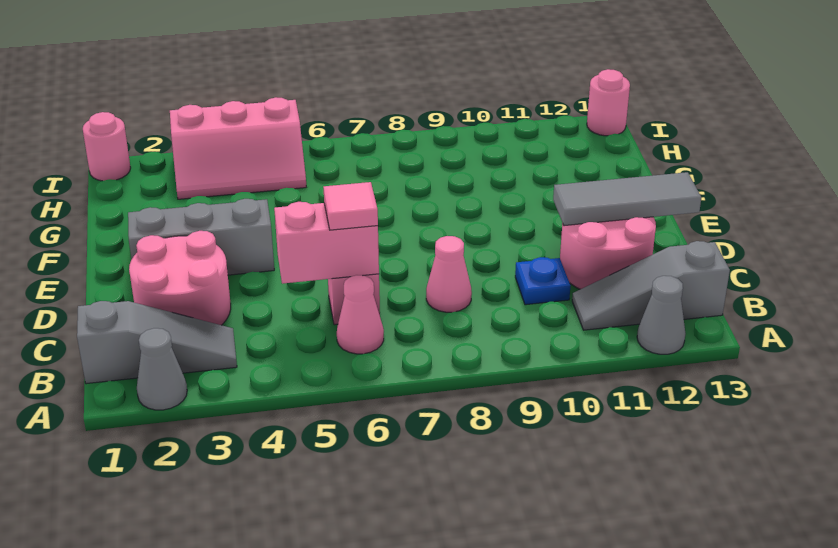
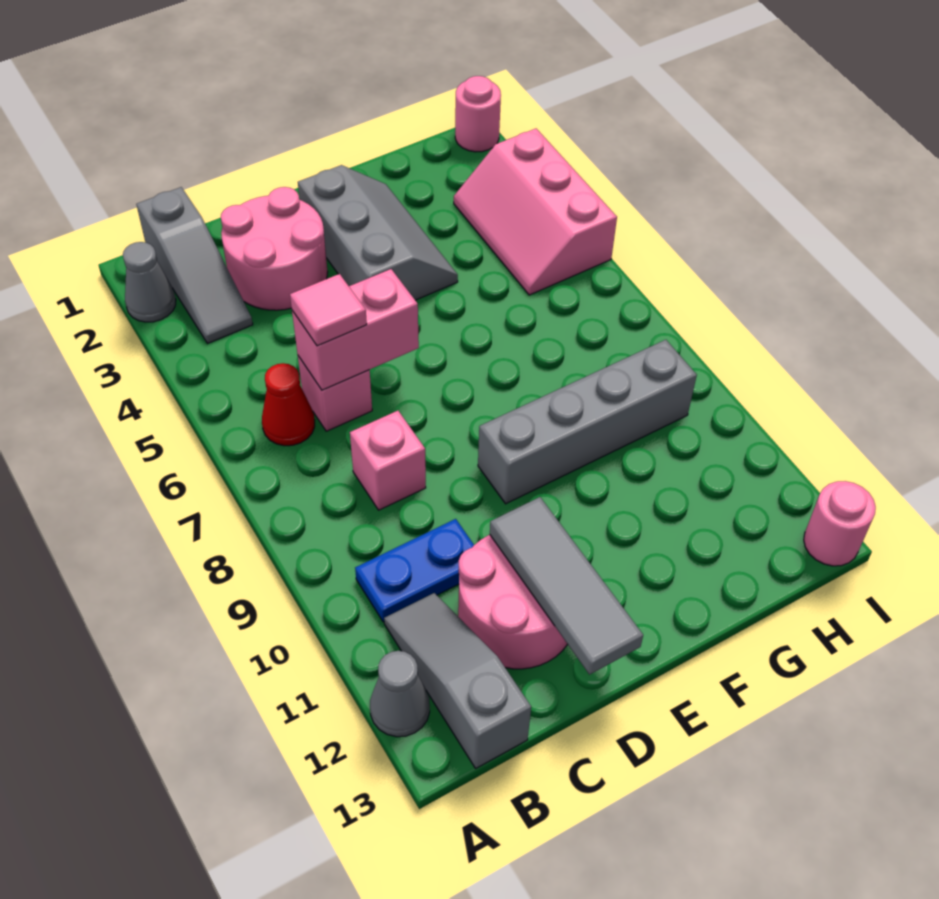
pink 1x1 cone [337,275,384,354] -> red 1x1 cone [262,363,315,446]
pink 1x2 brick [274,202,379,284] -> pink 1x2 brick turned to [292,269,419,390]
pink 1x1 cone [426,236,472,312] -> pink 1x1 brick [350,411,426,510]
blue 1x1 plate [515,257,570,305] -> blue 1x2 plate [355,519,474,622]
none -> grey 1x4 brick [478,340,697,504]

